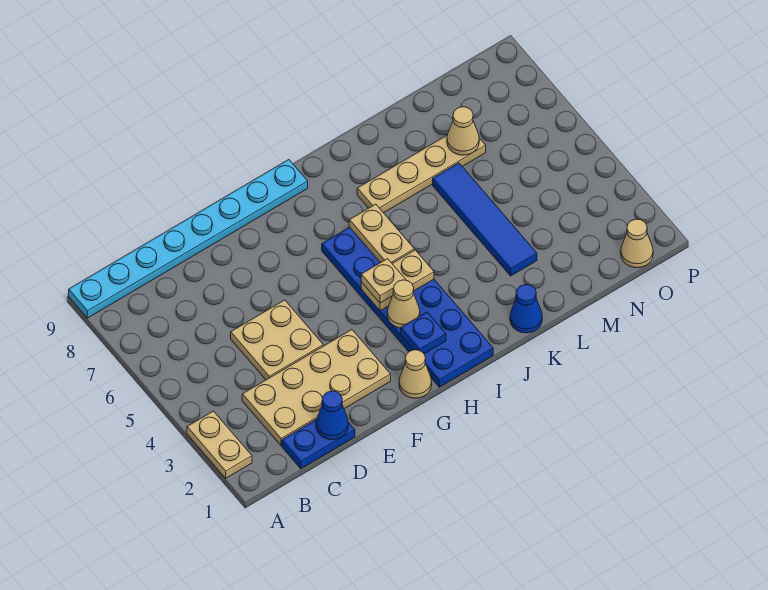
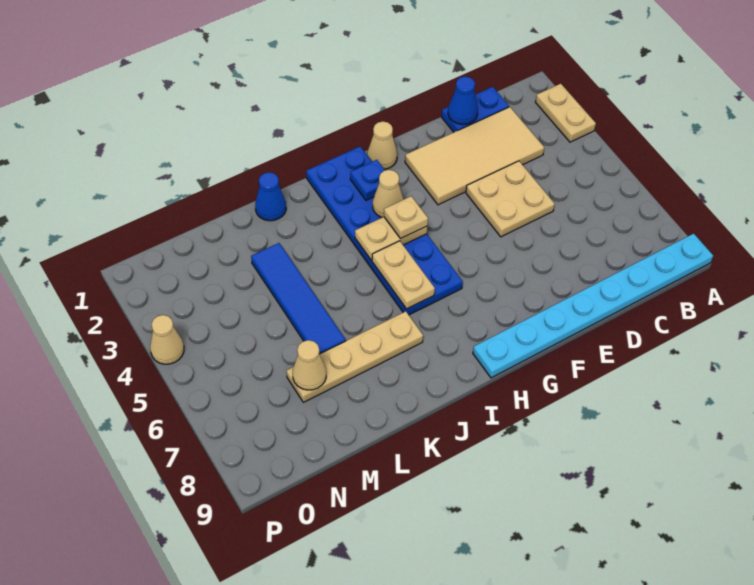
tan 2x4 plate [242,330,391,446] -> tan 2x4 tile [405,107,544,205]
tan 1x1 cone [621,219,653,268] -> tan 1x1 cone moved to [150,315,184,364]

